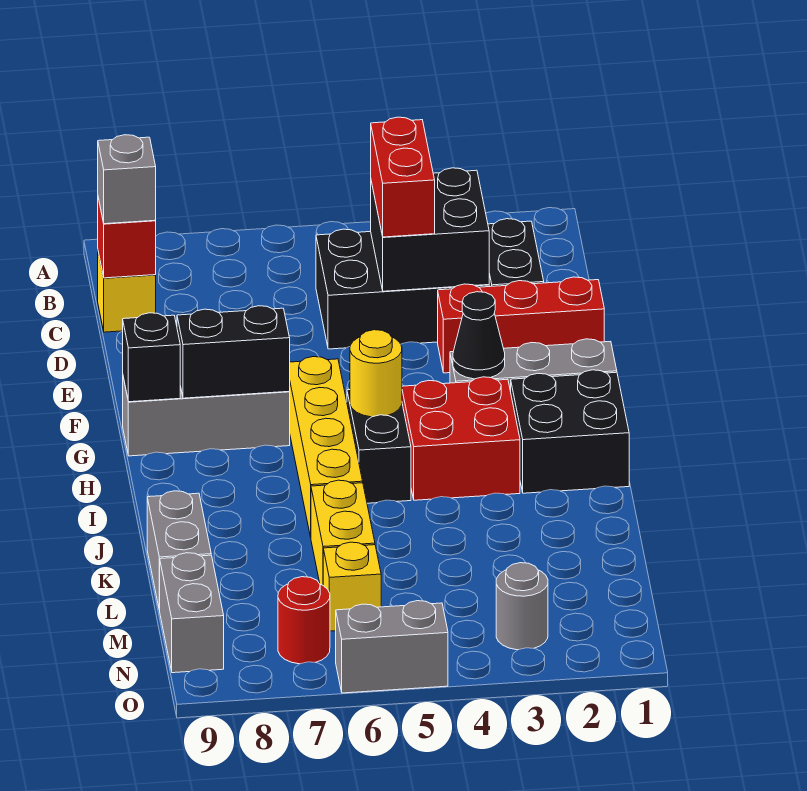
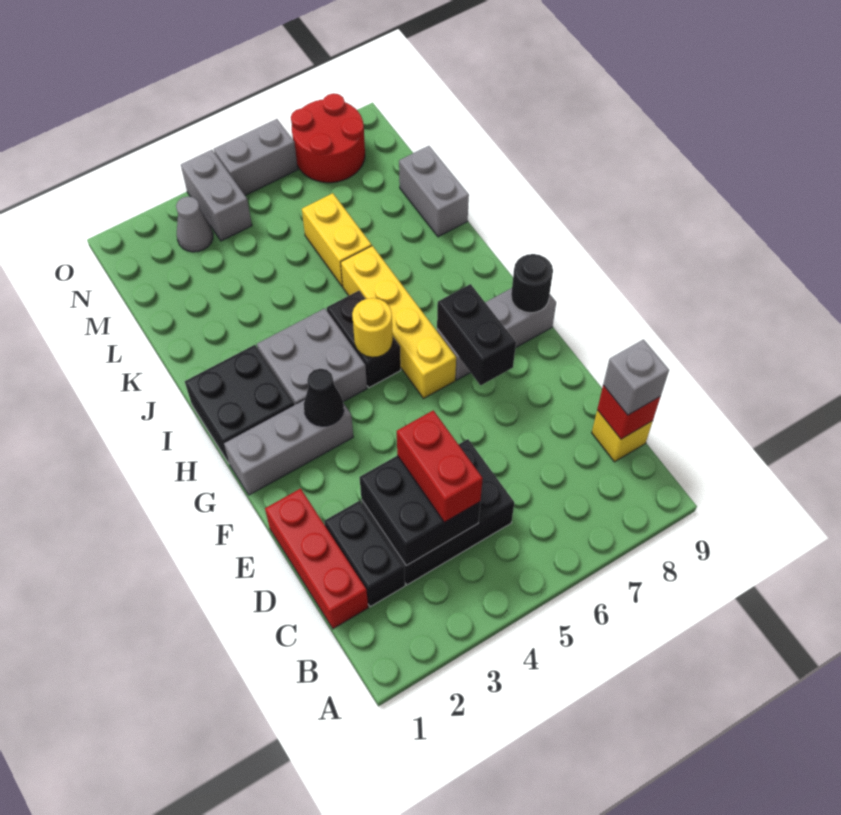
red 1x3 brick [438,277,604,373] -> red 1x3 brick turned to [265,489,368,629]
black 1x2 brick [177,306,290,398] -> black 1x2 brick turned to [437,284,516,385]
black 1x1 brick [123,313,180,402] -> black 1x1 round brick [511,254,553,313]
red 2x2 brick [402,377,520,500] -> grey 2x2 brick [257,308,367,404]
yellow 1x1 brick [323,542,381,631] -> none
grey 1x2 brick [160,553,224,673] -> grey 1x2 brick moved to [181,150,252,241]
grey 1x1 round brick [496,563,548,650] -> grey 1x1 cone [176,196,213,252]
red 1x1 round brick [278,577,330,664] -> red 2x2 round brick [291,93,365,183]

